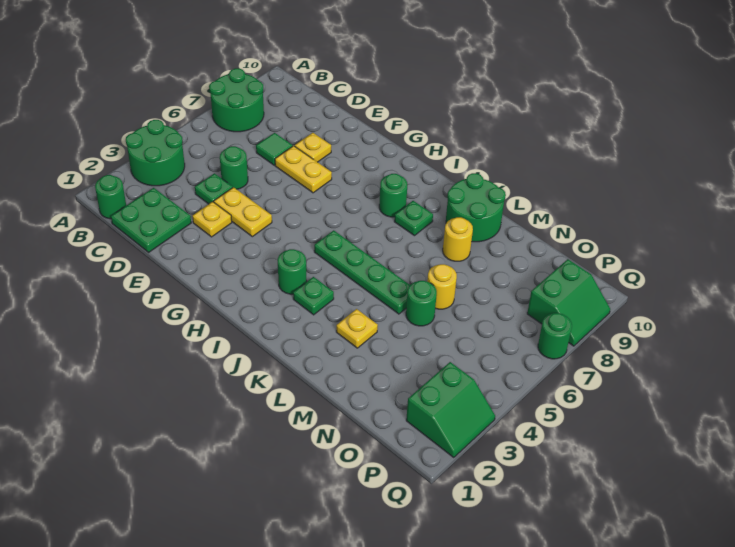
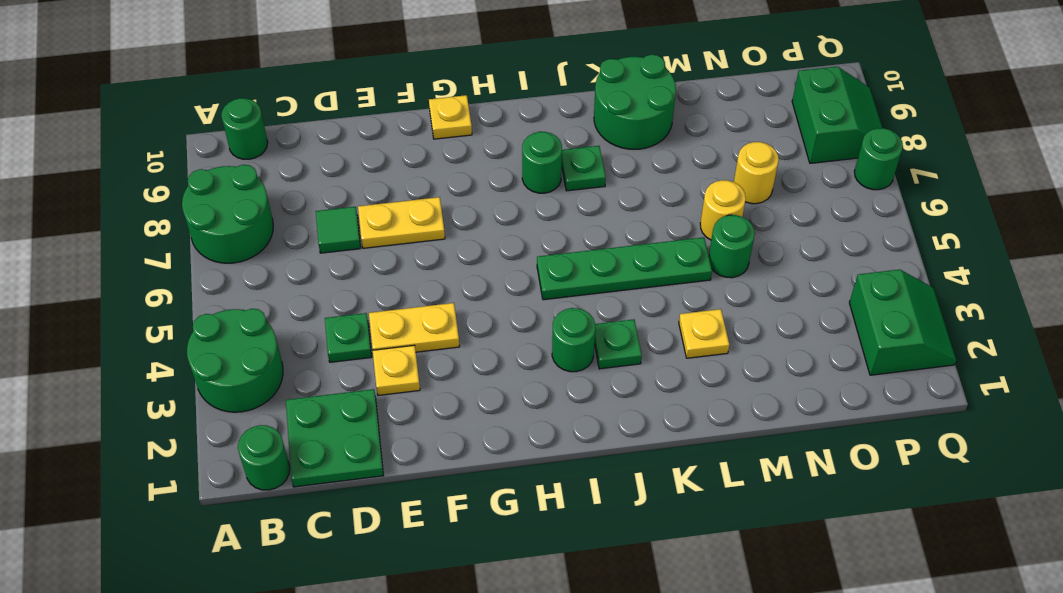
green 1x1 round brick [220,146,248,189] -> green 1x1 round brick moved to [221,98,268,159]
yellow 1x1 plate [295,133,331,162] -> yellow 1x1 plate moved to [429,95,472,139]
yellow 1x1 round brick [443,217,473,261] -> yellow 1x1 round brick moved to [734,142,779,204]

